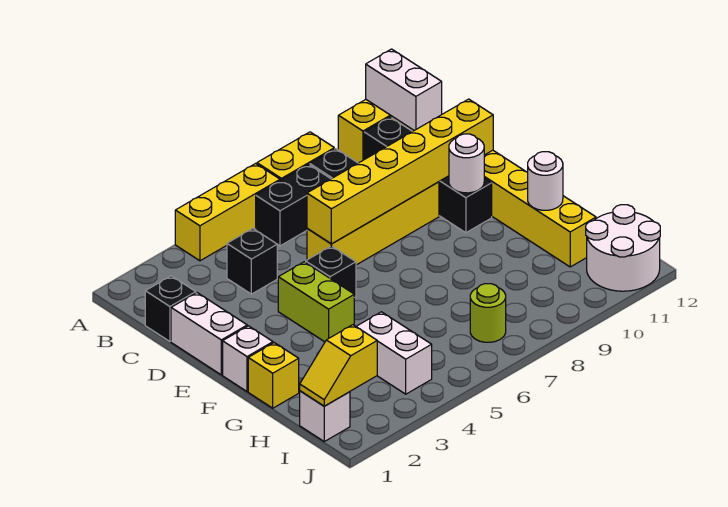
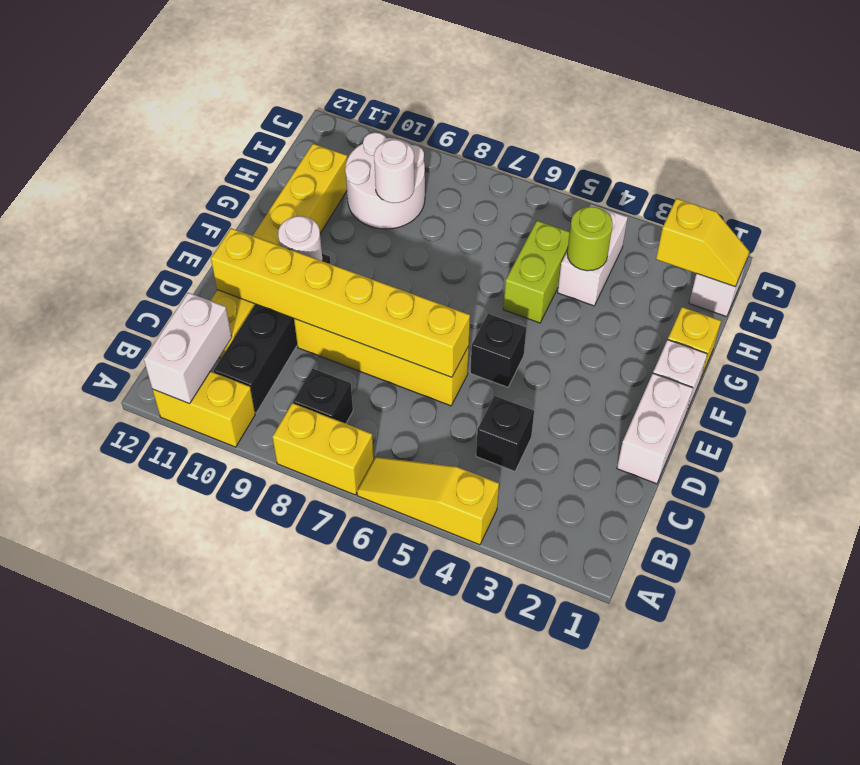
yellow 1x3 brick [175,164,280,261] -> yellow 1x3 slope [357,457,499,545]
black 1x2 brick [256,164,330,246] -> none
black 1x1 brick [145,276,196,341] -> none
lime 1x2 brick [278,262,354,342] -> lime 1x2 brick moved to [503,221,570,323]
white 1x1 round brick [528,152,563,210] -> white 1x1 round brick moved to [374,140,414,203]
lime 1x1 round brick [470,284,506,342] -> lime 1x1 round brick moved to [567,207,613,271]
white 2x2 round brick [586,205,660,291] -> white 2x2 round brick moved to [345,133,425,229]

